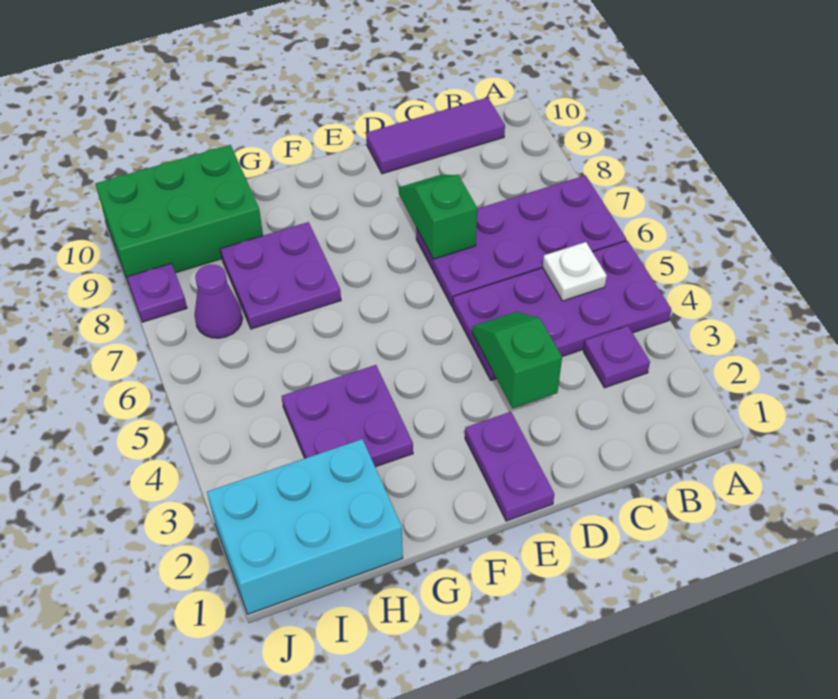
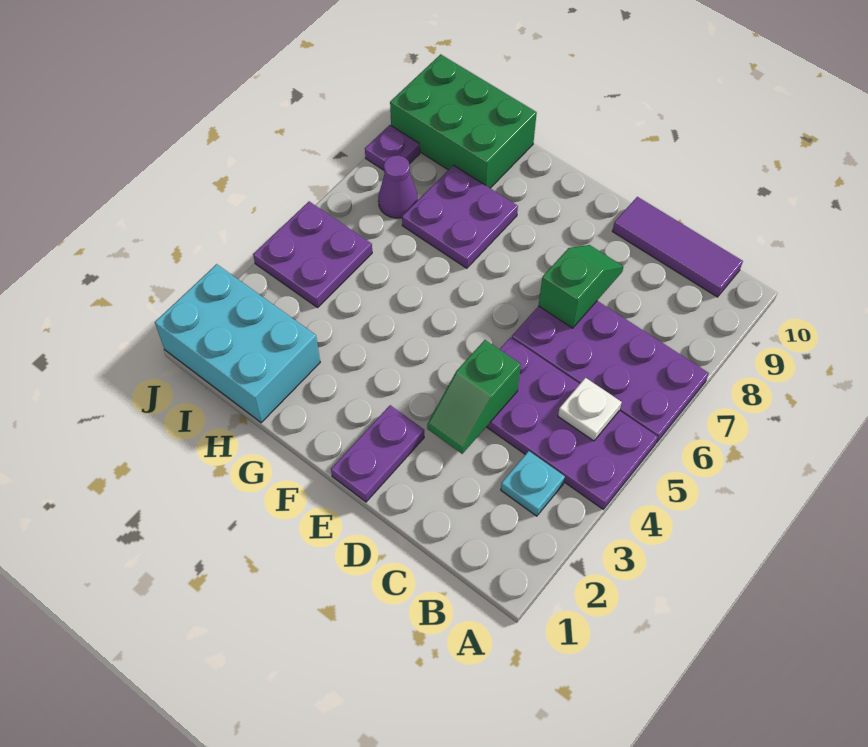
purple 1x1 plate [583,326,650,388] -> cyan 1x1 plate [501,451,565,516]
green 1x2 slope [472,312,562,408] -> green 1x2 slope turned to [427,340,521,454]
purple 2x2 plate [282,365,413,467] -> purple 2x2 plate moved to [253,202,372,307]

